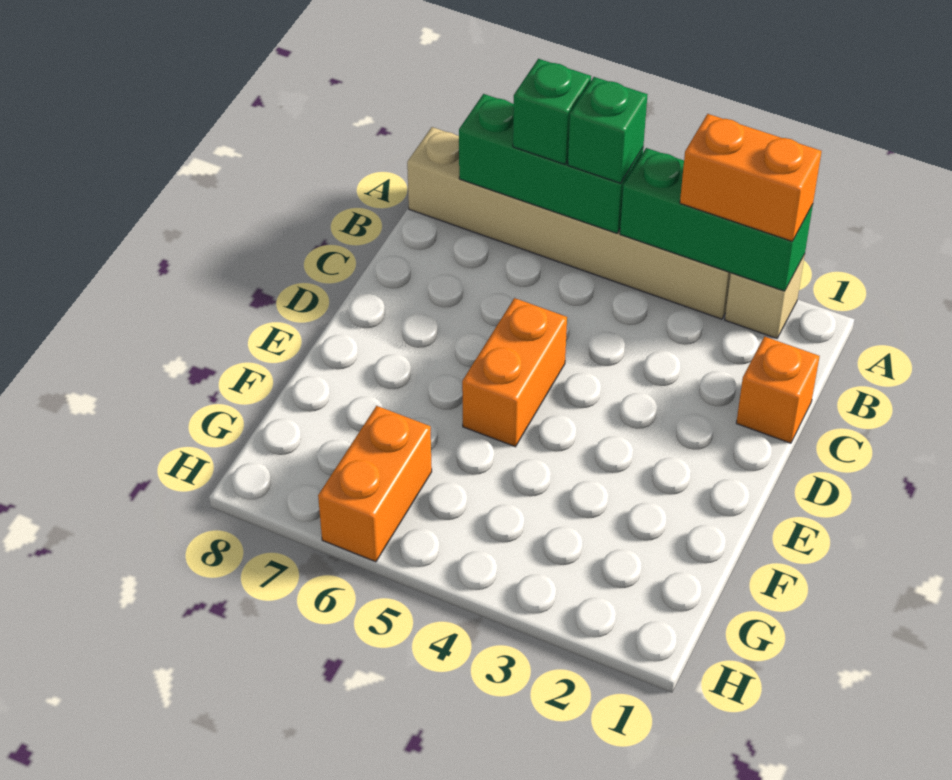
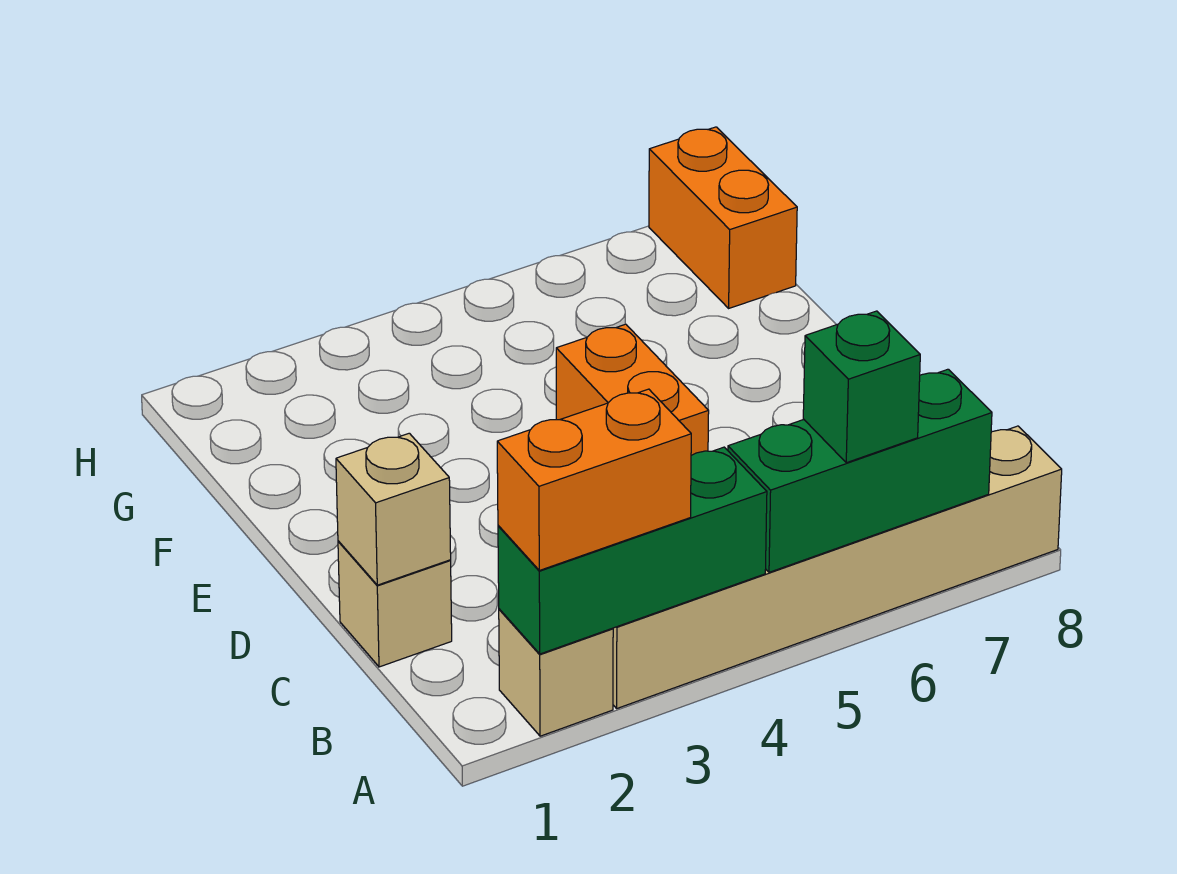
green 1x1 brick [568,77,648,183] -> none
orange 1x1 brick [736,337,820,443] -> tan 1x1 brick [338,541,452,667]
none -> tan 1x1 brick [336,433,451,585]
orange 1x2 brick [318,406,432,562] -> orange 1x2 brick moved to [649,127,797,308]

